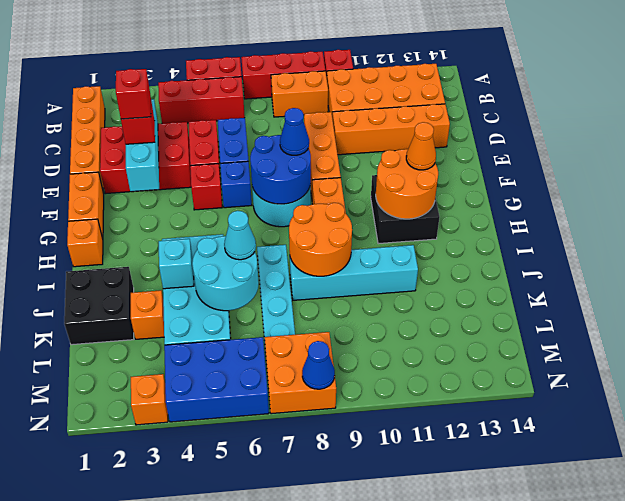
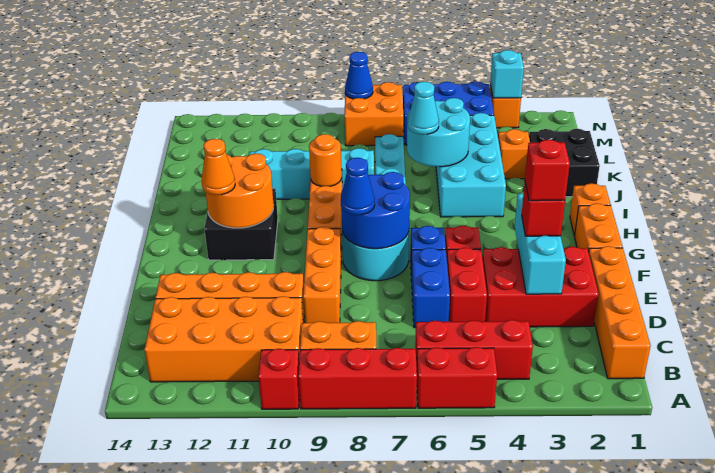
orange 2x2 round brick [289,203,352,276] -> orange 1x1 round brick [309,134,342,186]
cyan 1x1 brick [159,239,194,289] -> cyan 1x1 brick moved to [490,50,524,98]

